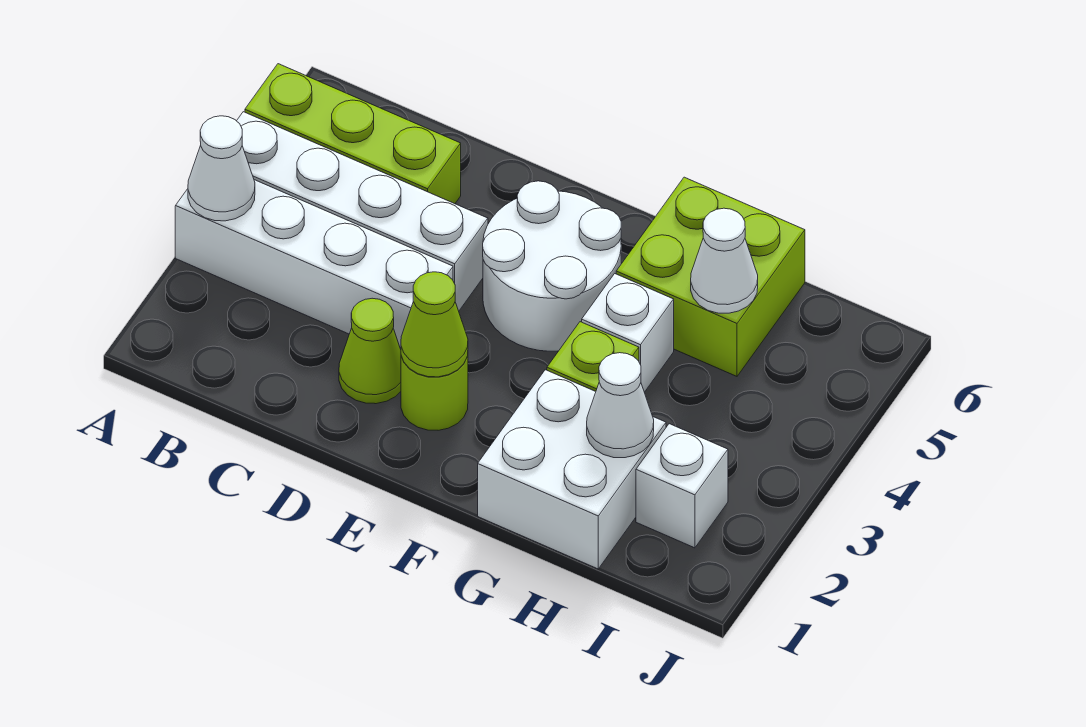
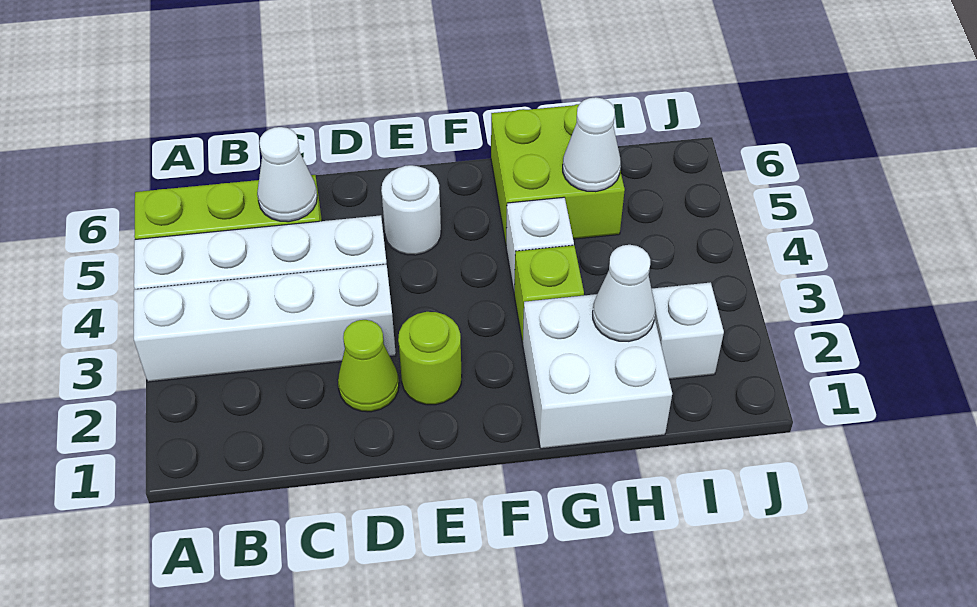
white 1x1 cone [188,116,255,221] -> white 1x1 cone moved to [257,127,317,222]
lime 1x1 cone [401,272,468,377] -> none
white 2x2 round brick [483,181,621,351] -> white 1x1 round brick [381,165,441,255]

